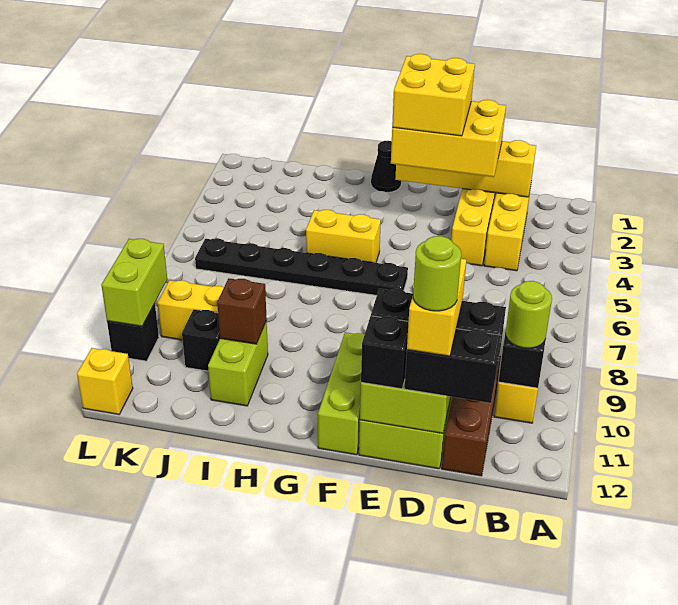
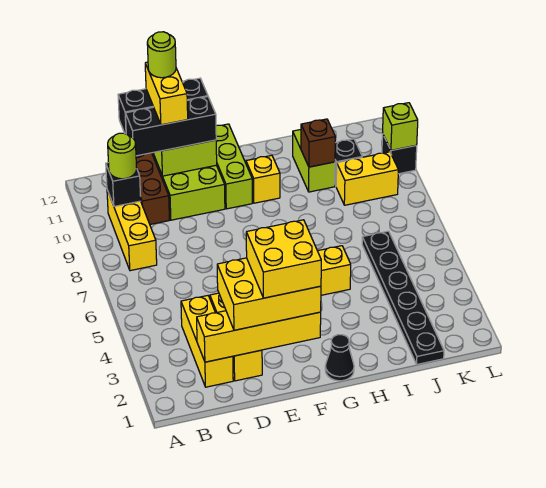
black 1x6 plate [195,238,408,295] -> black 1x6 plate turned to [362,231,444,364]
lime 1x2 brick [101,239,167,326] -> lime 1x1 brick [383,103,418,150]
yellow 1x1 brick [77,348,133,414] -> yellow 1x1 brick moved to [246,155,280,203]

